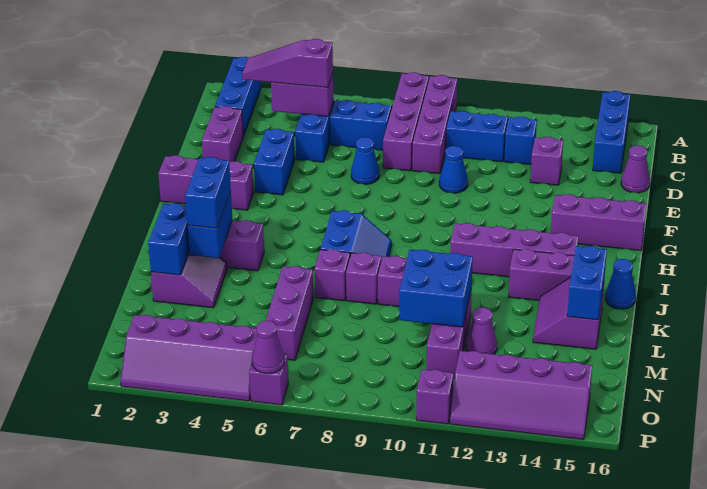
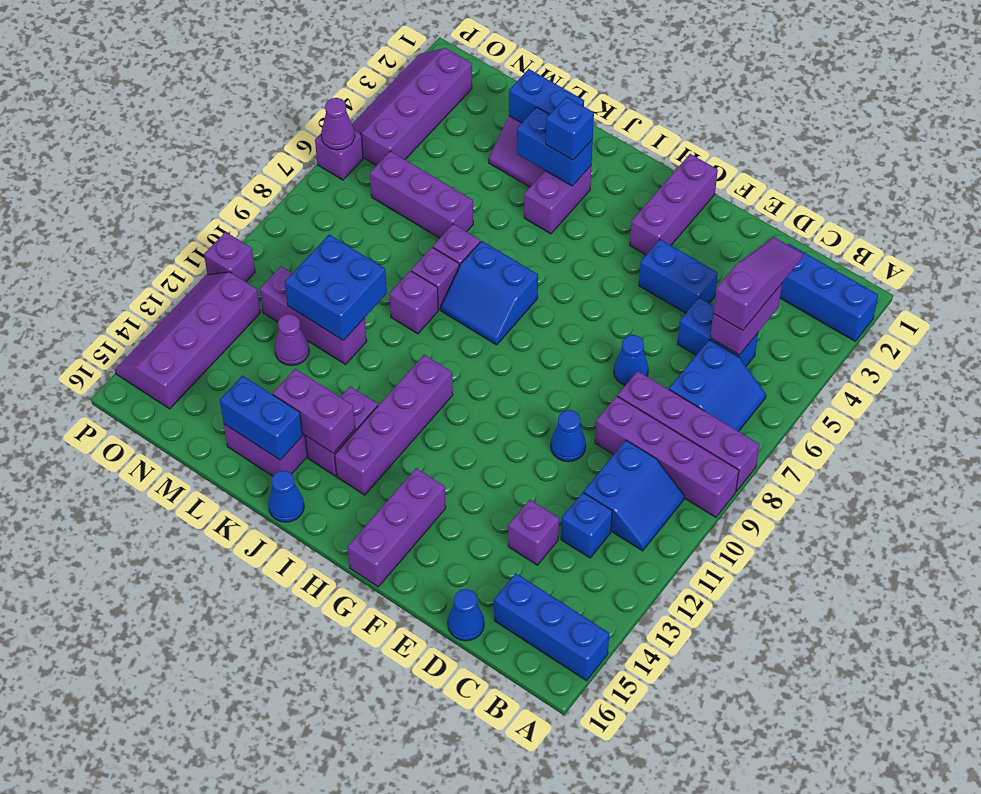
purple 1x2 brick [202,106,243,162] -> purple 1x2 brick moved to [273,369,355,453]
purple 1x1 cone [621,145,650,193] -> blue 1x1 cone [448,589,484,641]
blue 1x2 brick [185,157,231,228] -> blue 1x1 brick [546,97,594,160]

